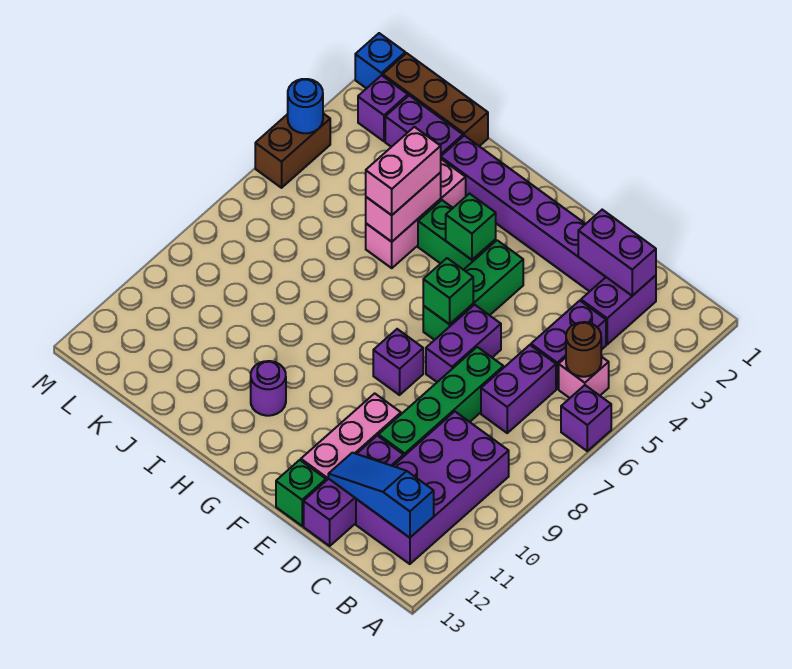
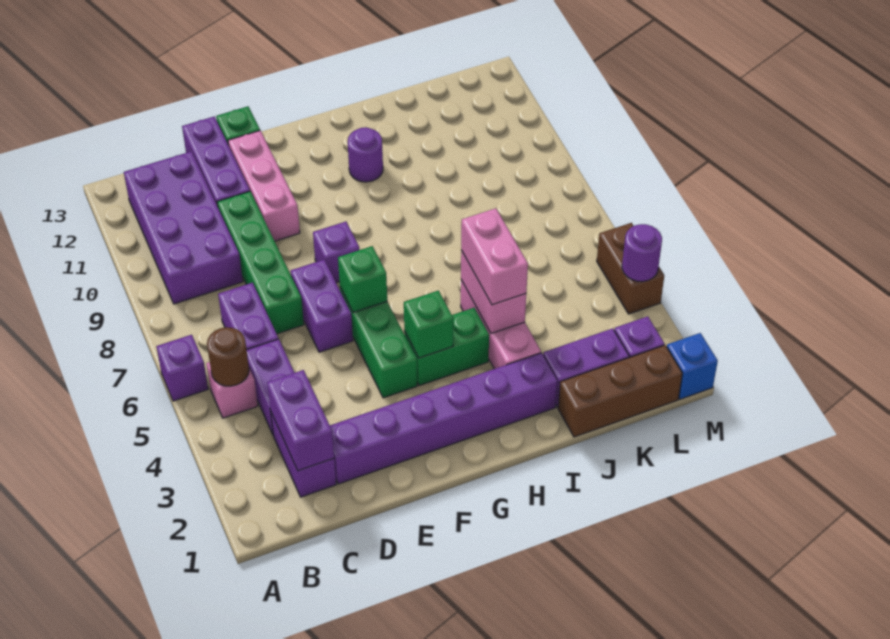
blue 1x3 slope [328,453,434,538] -> none
purple 1x2 brick [578,210,656,296] -> purple 1x2 brick turned to [267,370,334,471]
blue 1x1 round brick [288,79,323,133] -> purple 1x1 round brick [622,224,662,282]

